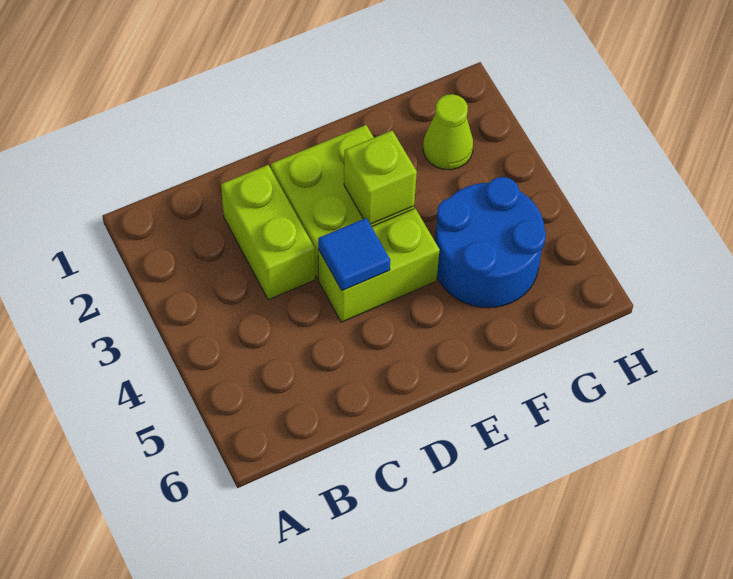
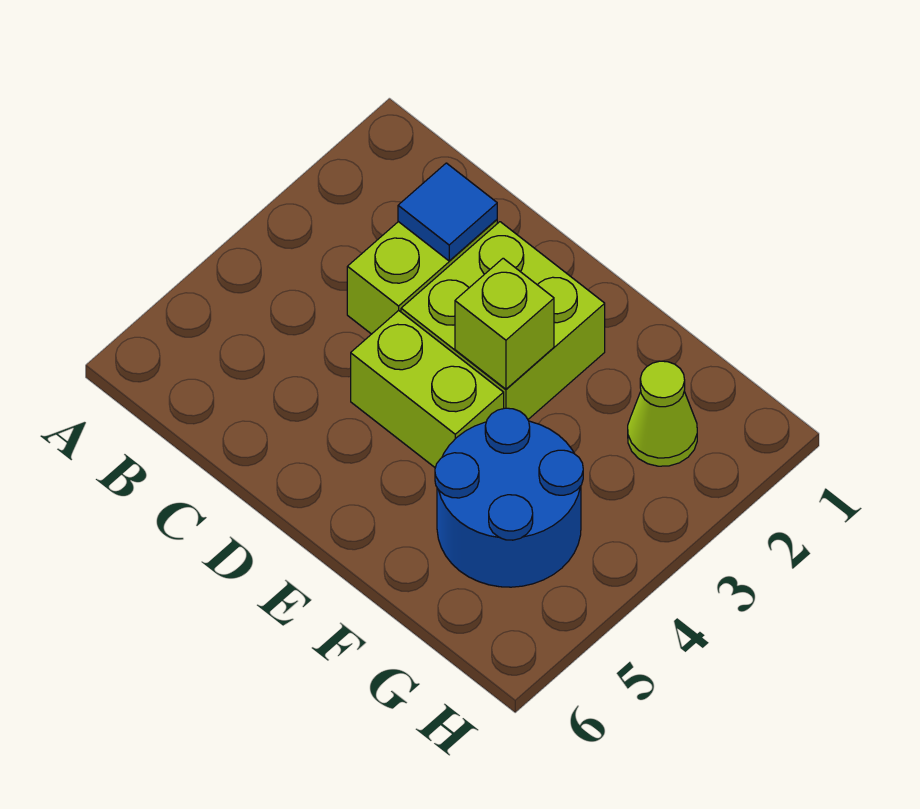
blue 1x1 tile [318,218,390,291] -> blue 1x1 tile moved to [398,163,497,261]

